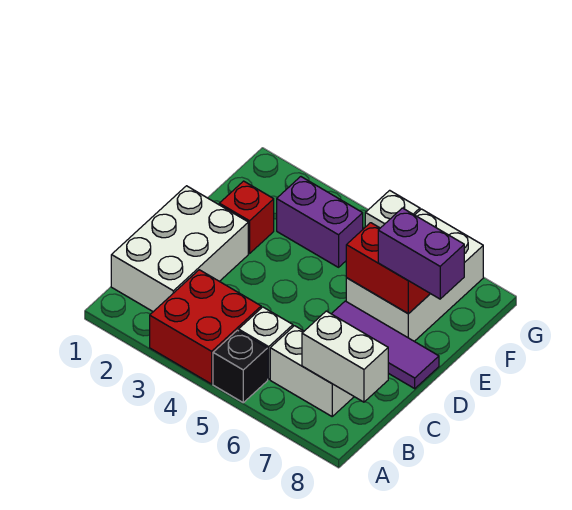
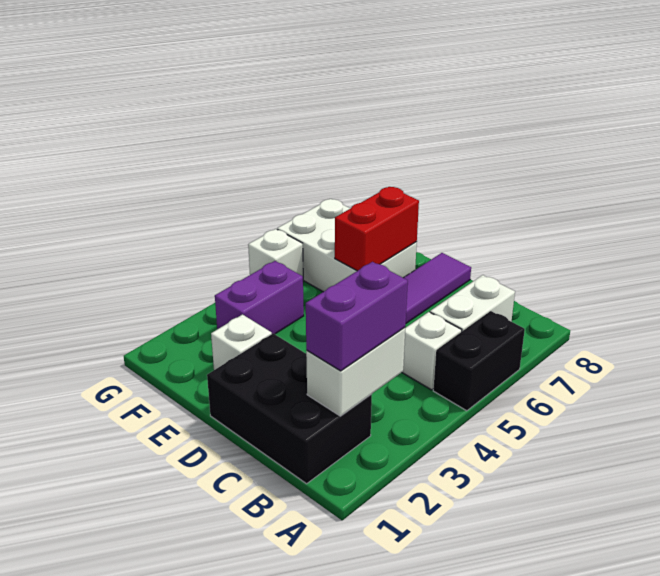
red 2x2 brick [150,270,261,384] -> none
black 1x1 brick [213,330,268,403] -> black 1x2 brick [433,311,525,411]
white 2x3 brick [111,186,248,312] -> black 2x3 brick [207,334,372,484]
white 1x2 brick [302,311,388,402] -> white 1x2 brick moved to [306,328,405,416]
red 1x1 brick [219,181,274,253] -> white 1x1 brick [211,314,272,370]
purple 1x2 brick [378,208,464,299] -> purple 1x2 brick moved to [306,262,408,371]

